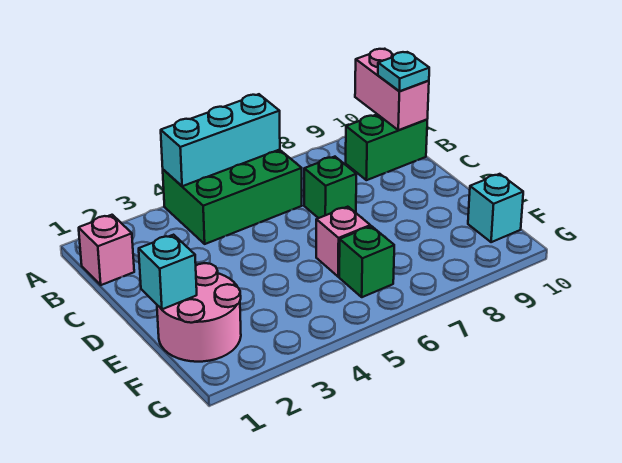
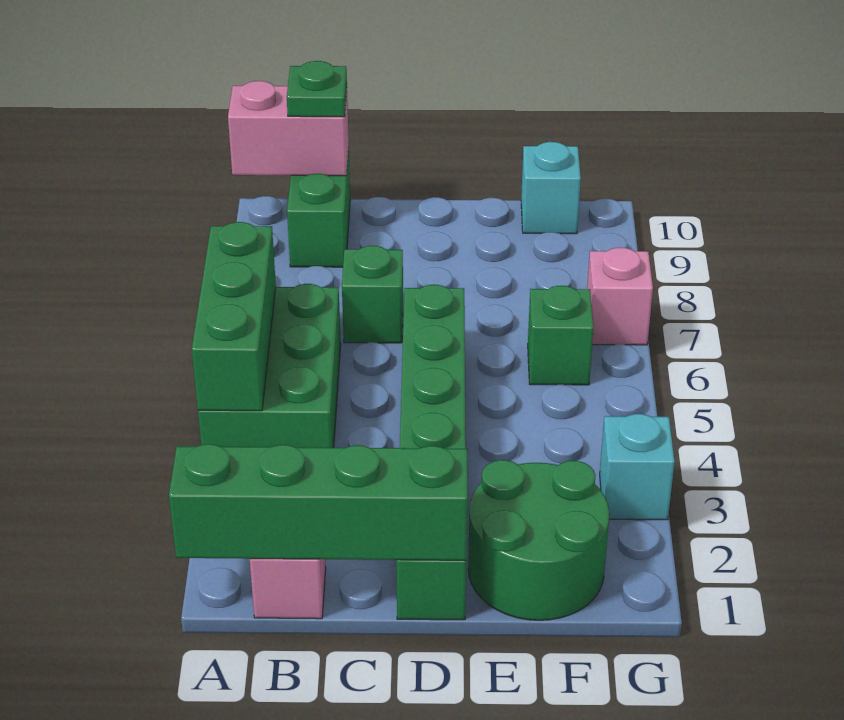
none -> green 1x4 brick [169,444,468,560]
cyan 1x3 brick [161,94,280,186] -> green 1x3 brick [192,222,276,411]
cyan 1x1 plate [378,52,429,91] -> green 1x1 plate [287,61,347,117]
none -> green 1x6 brick [396,285,466,620]
pink 2x2 round brick [157,263,241,362] -> green 2x2 round brick [468,460,609,620]
cyan 1x1 brick [139,235,197,309] -> cyan 1x1 brick moved to [600,414,675,520]
pink 1x1 brick [316,207,370,277] -> pink 1x1 brick moved to [587,248,653,345]

